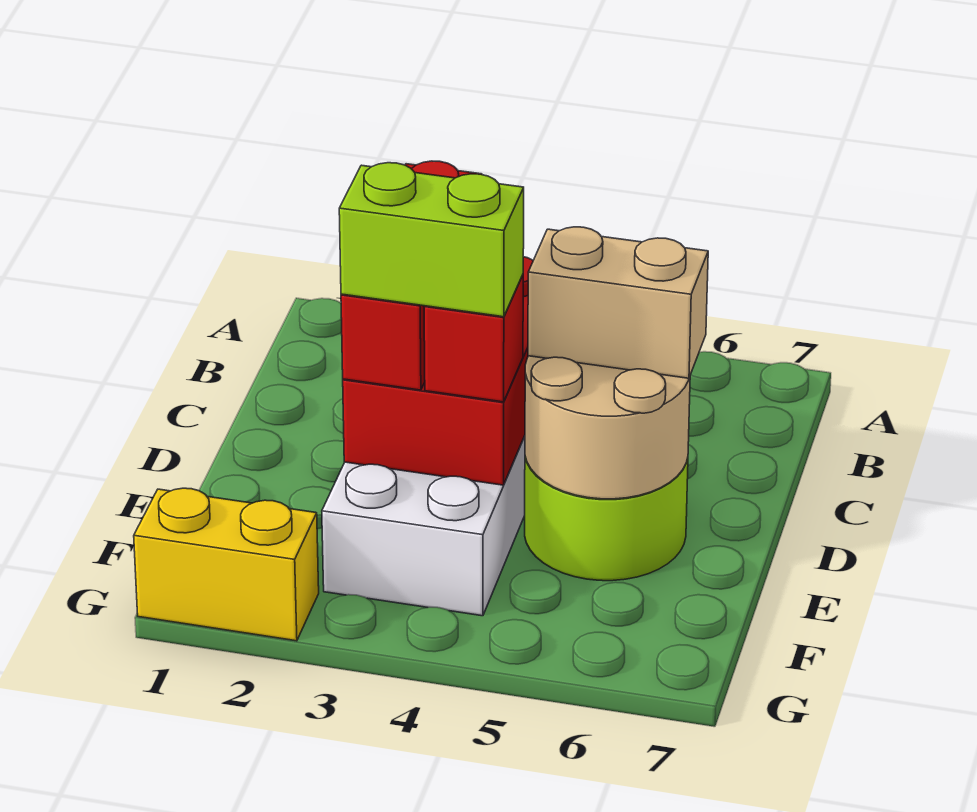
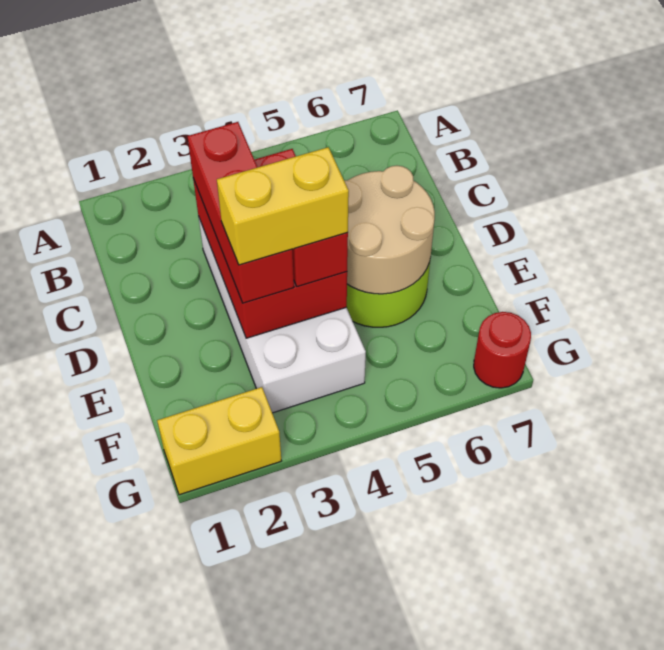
tan 1x2 brick [528,227,708,378] -> none
lime 1x2 brick [339,163,524,317] -> yellow 1x2 brick [217,147,349,265]
none -> red 1x1 round brick [474,312,531,388]

